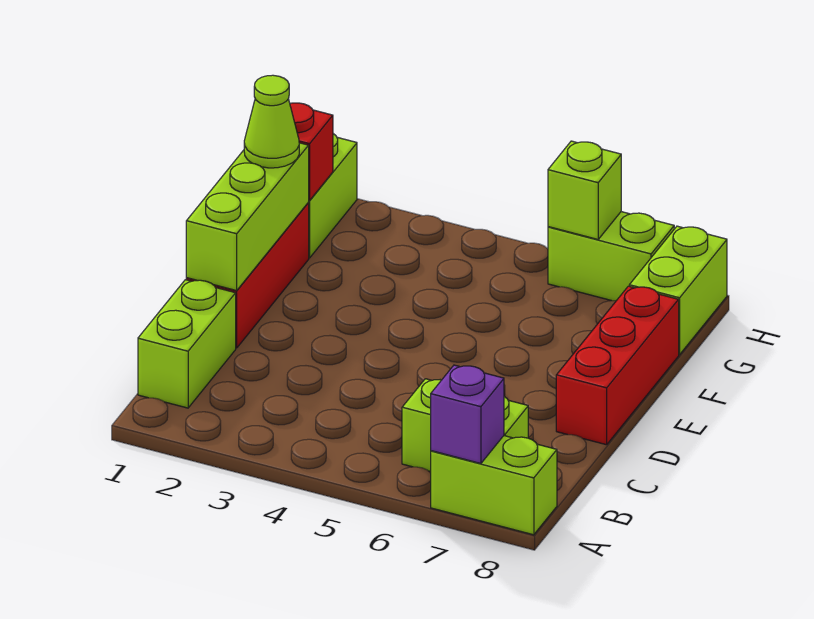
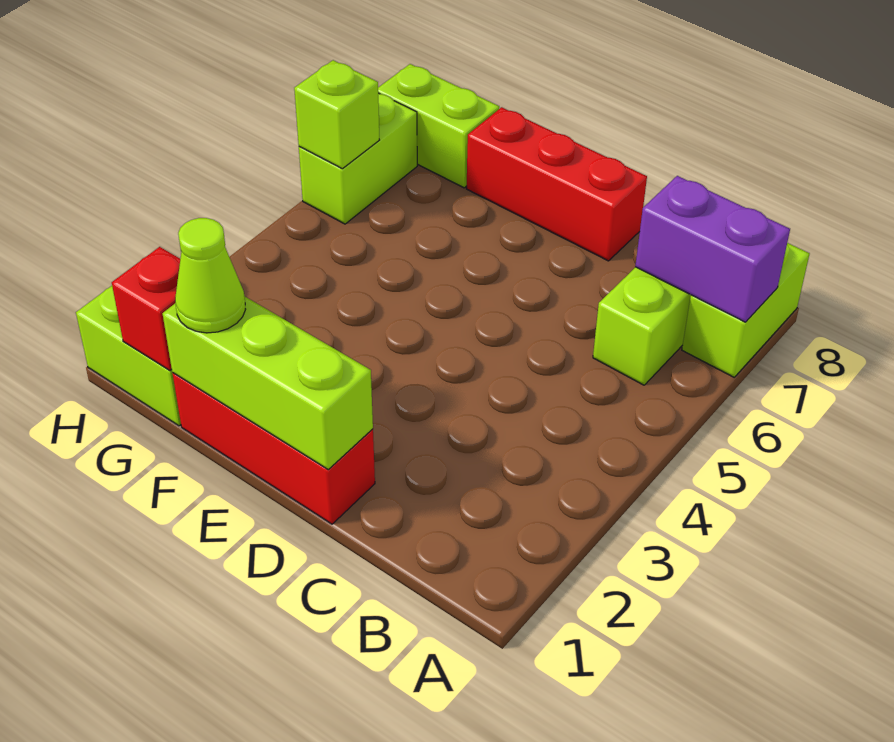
purple 1x1 brick [431,365,504,464] -> purple 1x2 brick [635,176,790,322]
lime 1x2 brick [138,280,236,408] -> none

